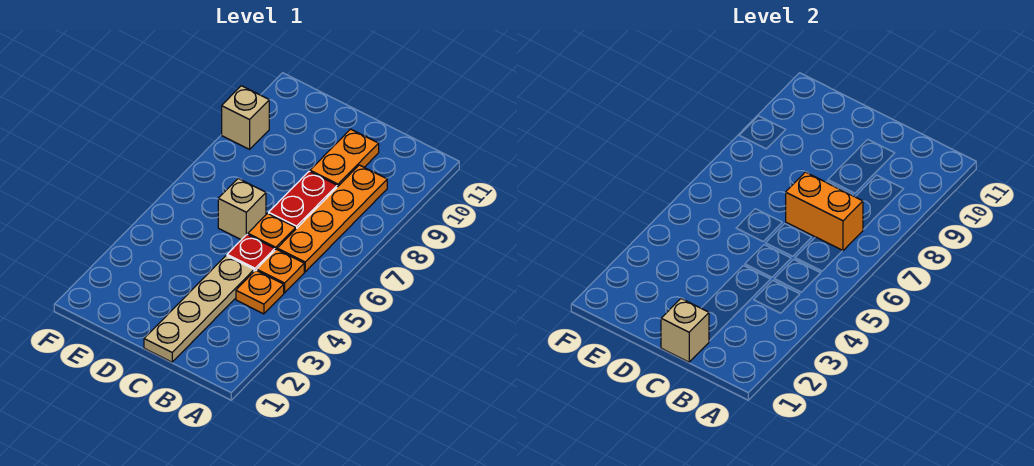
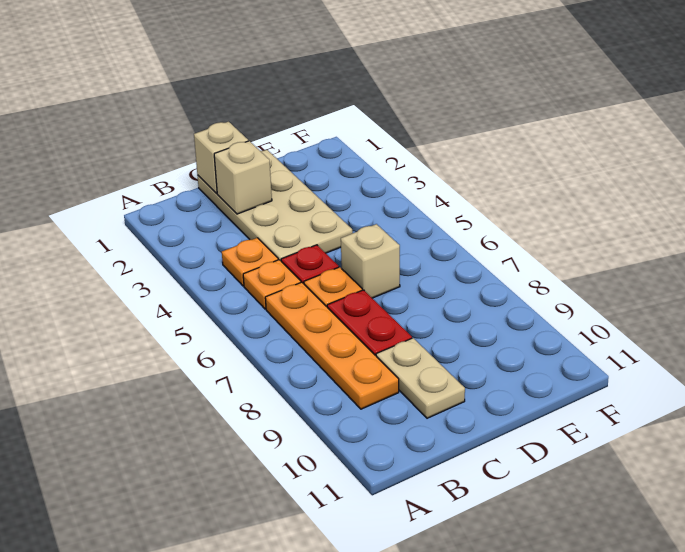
orange 1x2 brick [786,172,863,251] -> none
tan 1x4 plate [144,256,254,362] -> tan 2x4 plate [197,150,353,261]
orange 1x2 plate [310,129,379,187] -> tan 1x2 plate [376,338,465,418]
tan 1x1 brick [222,86,269,149] -> tan 1x1 brick moved to [214,141,272,214]

